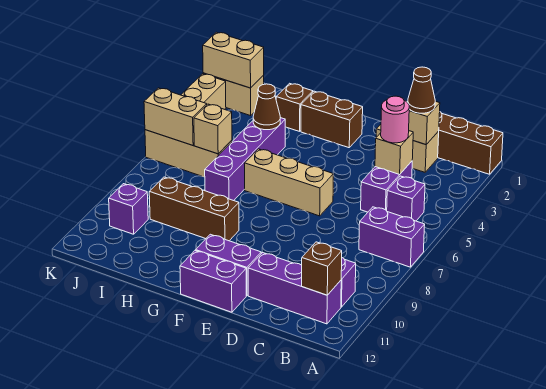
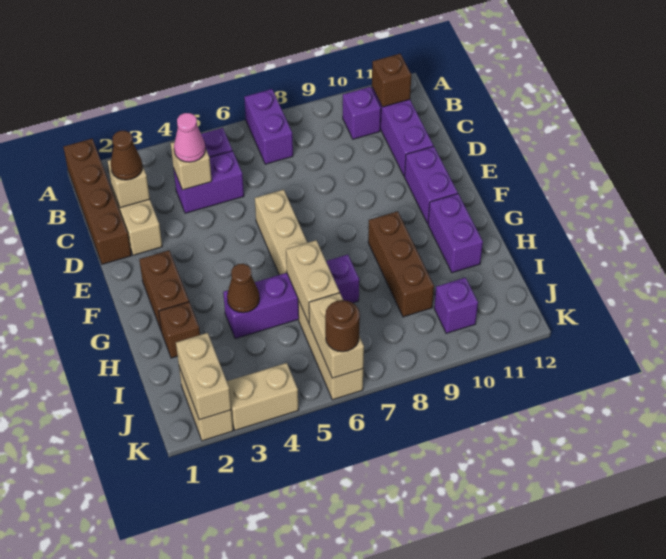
pink 1x1 round brick [381,96,409,143] -> pink 1x1 cone [174,113,205,162]
purple 1x2 brick [180,250,246,312] -> purple 1x2 brick moved to [428,194,483,273]
tan 1x1 brick [194,104,232,154] -> tan 1x2 brick [286,240,339,323]
none -> brown 1x1 round brick [325,300,360,352]

